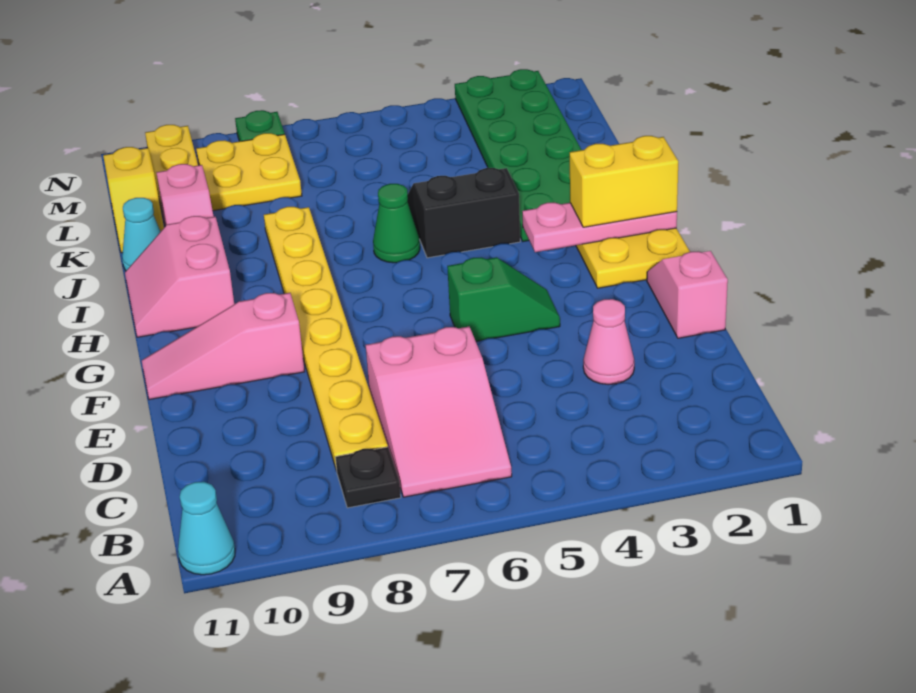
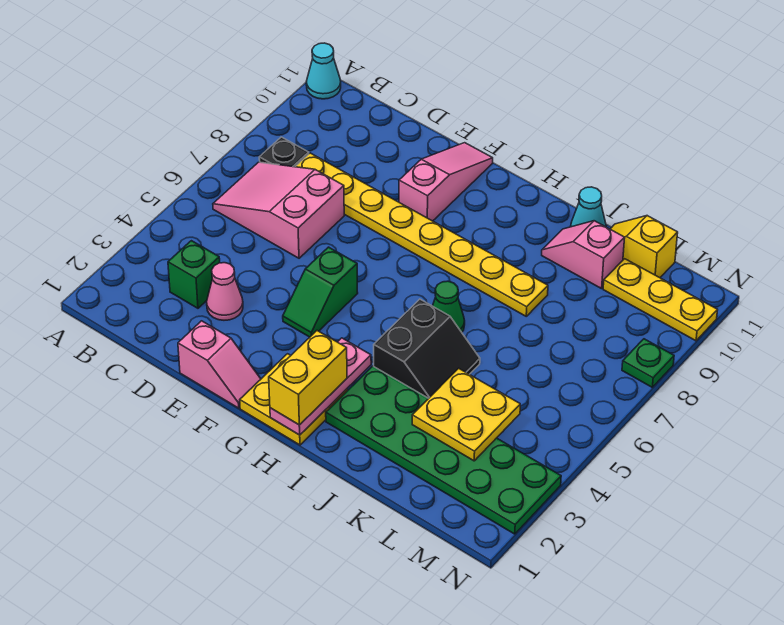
none -> green 1x1 brick [168,241,220,308]
pink 2x2 slope [125,216,234,337] -> none
yellow 2x2 plate [196,133,302,211] -> yellow 2x2 plate moved to [412,368,520,461]

